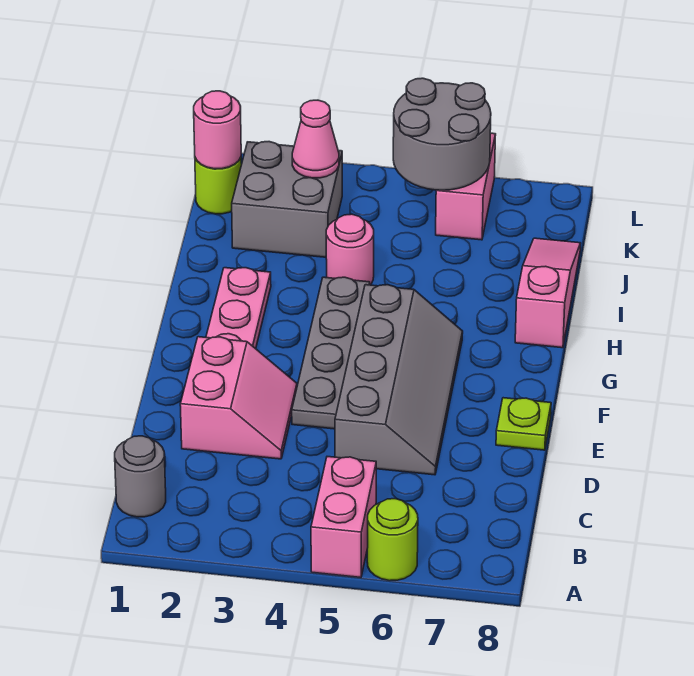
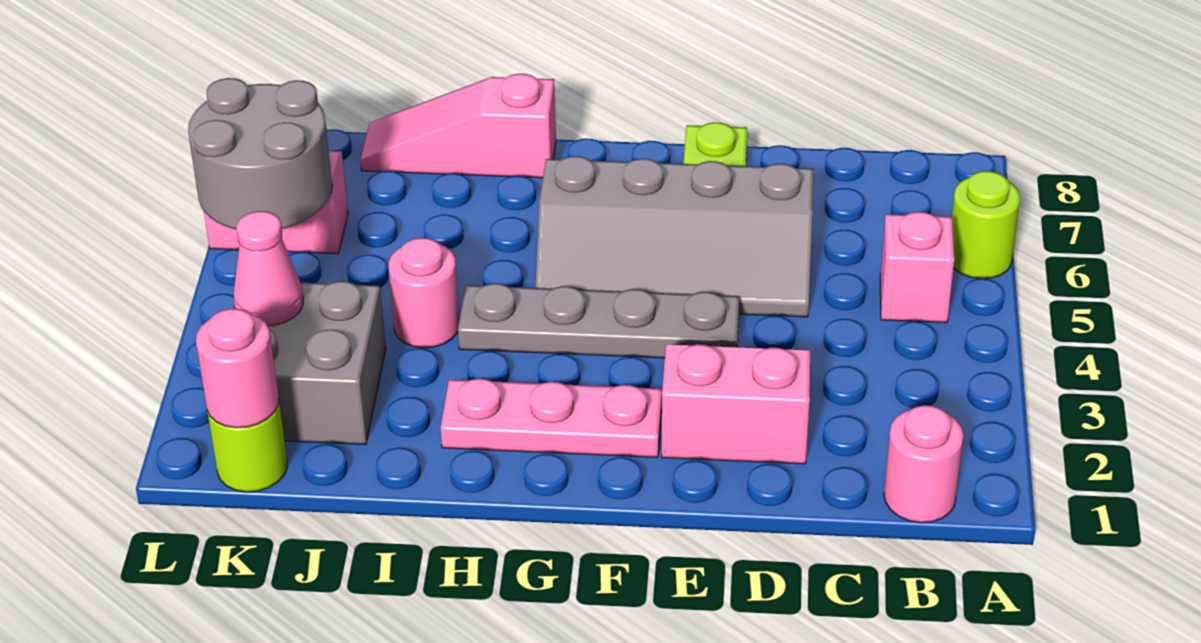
pink 1x2 brick [311,457,376,578] -> pink 1x1 brick [880,212,954,323]
grey 1x1 round brick [115,436,166,517] -> pink 1x1 round brick [884,405,964,523]
grey 2x4 slope [335,285,463,475] -> grey 2x4 slope turned to [535,156,813,317]

